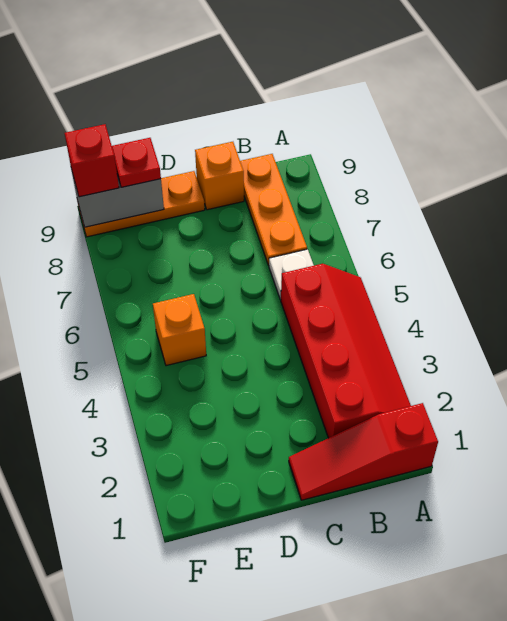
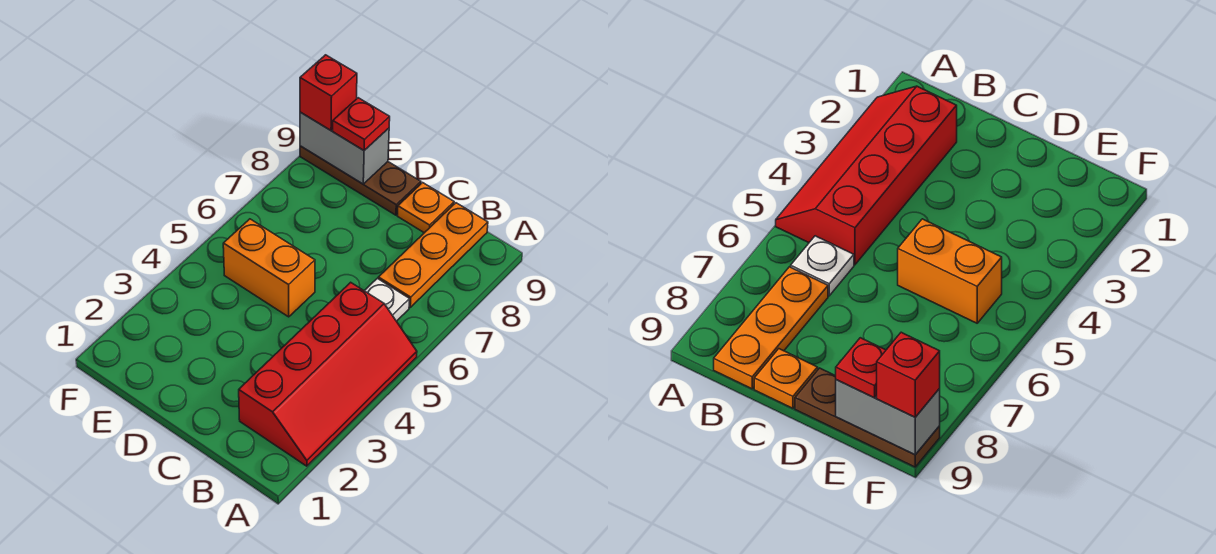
red 1x3 slope [289,403,438,500] -> none
orange 1x1 brick [195,142,244,210] -> orange 1x1 plate [398,183,454,233]
orange 1x3 plate [78,171,205,237] -> brown 1x3 plate [300,146,421,215]
orange 1x1 brick [153,294,206,366] -> orange 1x2 brick [223,219,315,317]

